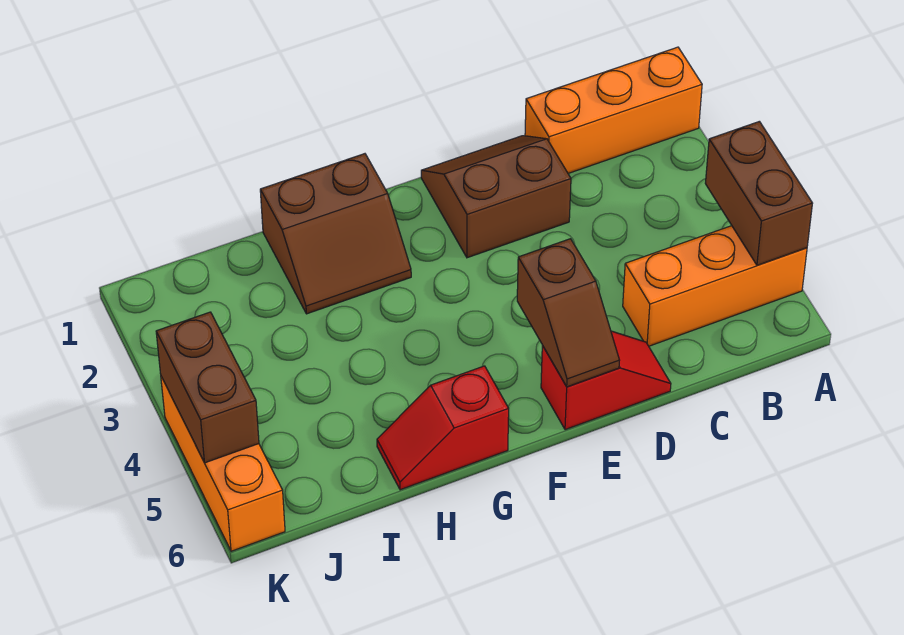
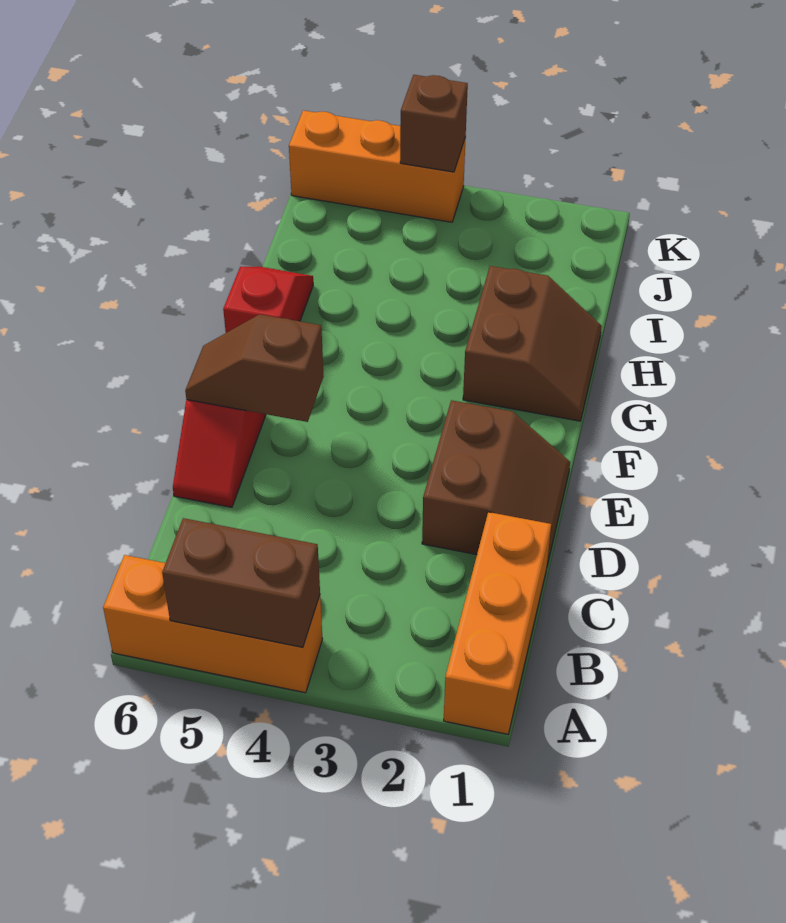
orange 1x3 brick [623,226,807,346] -> orange 1x3 brick turned to [103,555,322,693]
brown 2x2 slope [260,154,411,314] -> brown 2x2 slope turned to [463,266,602,421]
brown 1x2 brick [156,312,259,463] -> brown 1x1 brick [400,75,468,172]

